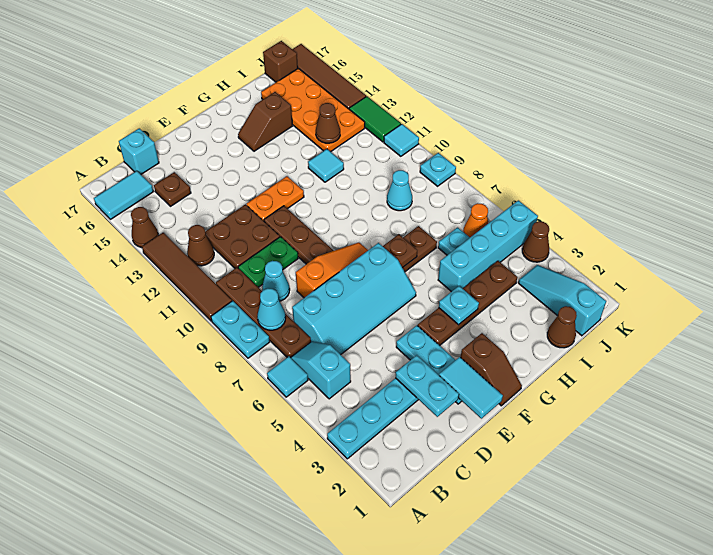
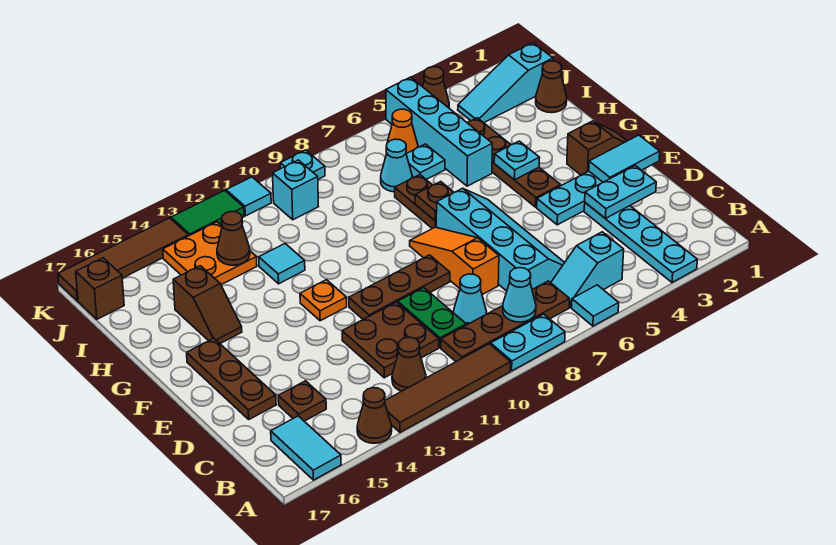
cyan 1x1 brick [119,128,159,174] -> cyan 1x1 brick moved to [273,160,318,220]
none -> brown 1x3 plate [187,338,276,419]
orange 1x2 plate [247,176,304,221] -> orange 1x1 plate [300,280,347,321]
cyan 1x1 cone [387,170,412,211] -> cyan 1x1 cone moved to [381,139,412,192]
orange 2x4 plate [261,68,365,152] -> orange 2x2 plate [163,222,257,285]

